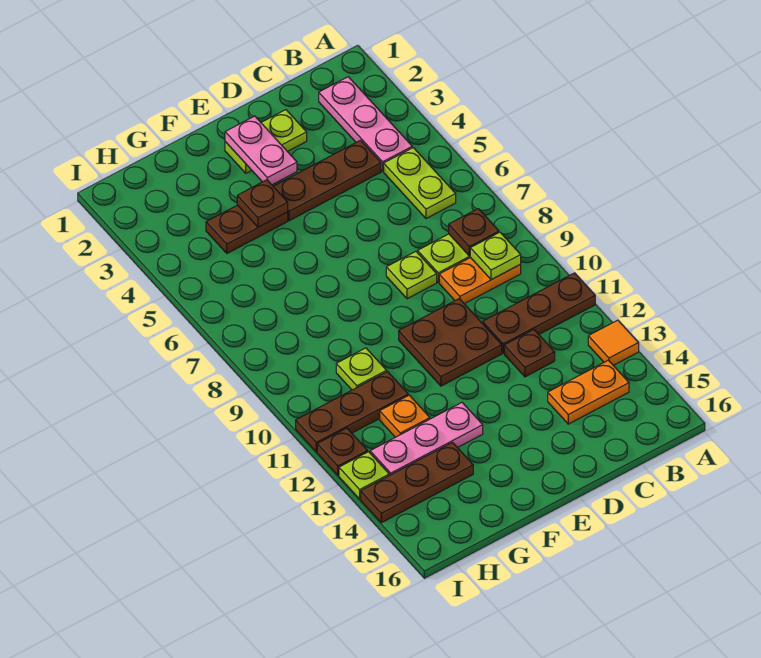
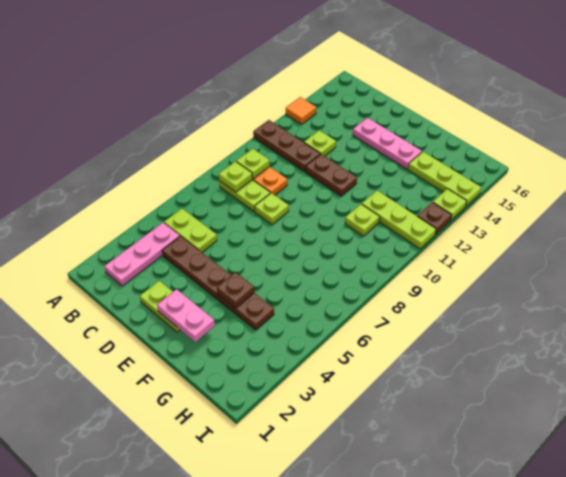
lime 1x2 plate [384,148,456,219] -> lime 1x2 plate turned to [164,209,217,252]
brown 1x1 plate [449,209,499,256] -> lime 1x1 plate [219,161,252,192]
orange 1x2 plate [548,360,629,424] -> none
brown 1x1 plate [504,330,555,377] -> lime 1x1 plate [304,130,336,156]
brown 2x2 plate [399,299,502,386] -> brown 1x2 plate [306,154,357,196]
pink 1x2 plate [225,116,297,185] -> pink 1x2 plate turned to [157,289,215,342]
pink 1x3 plate [370,403,483,475] -> pink 1x3 plate moved to [353,118,422,169]
brown 1x3 plate [296,372,408,452] -> lime 1x3 plate [362,191,436,249]
orange 1x1 plate [380,395,430,437] -> none
brown 1x3 plate [361,443,473,523] -> lime 1x3 plate [408,152,481,206]

